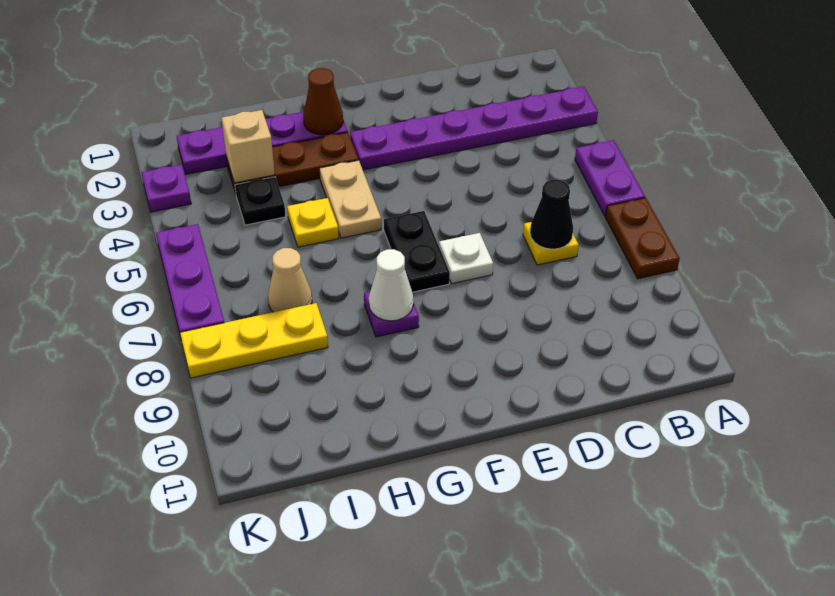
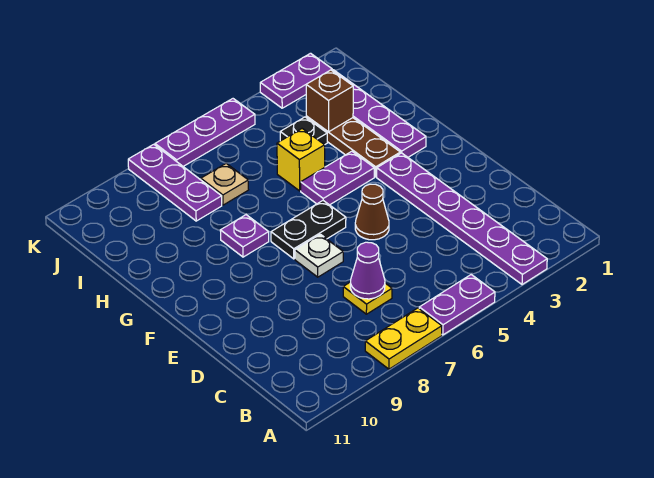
brown 1x2 plate [605,198,680,279] -> yellow 1x2 plate [365,308,442,369]
black 1x1 cone [530,180,573,249] -> purple 1x1 cone [350,242,385,299]
brown 1x1 cone [303,68,343,135] -> brown 1x1 cone moved to [355,184,389,240]
tan 1x2 plate [319,160,381,238] -> purple 1x2 plate [301,151,374,205]
white 1x1 cone [369,249,413,321] -> none
yellow 1x1 plate [287,198,339,247] -> yellow 1x1 brick [277,129,325,191]
tan 1x1 brick [222,110,275,183] -> brown 1x1 brick [306,70,353,132]
tan 1x1 cone [268,248,312,312] -> tan 1x1 plate [201,163,248,205]
yellow 1x3 plate [180,303,328,378] -> purple 1x3 plate [128,144,222,221]
purple 1x1 plate [141,164,191,212] -> purple 1x2 plate [260,53,332,108]

